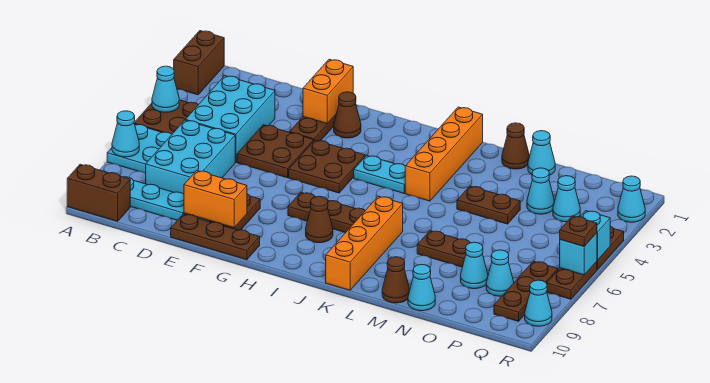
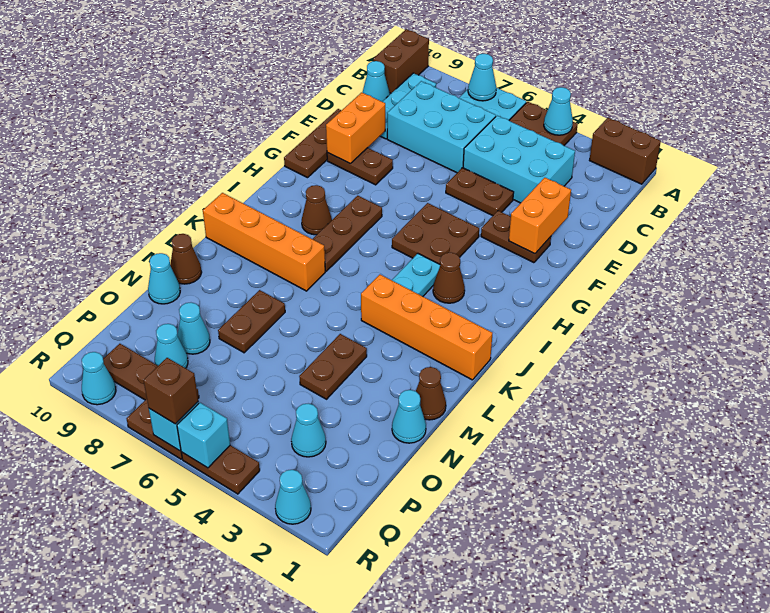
brown 2x2 plate [237,125,314,178] -> brown 1x2 plate [446,168,514,216]
orange 1x2 brick [303,59,353,124] -> orange 1x2 brick turned to [509,178,571,254]
brown 1x1 cone [334,92,361,138] -> brown 1x1 cone moved to [433,253,465,303]
cyan 1x1 cone [527,168,554,214] -> cyan 1x1 cone moved to [362,61,390,102]
brown 1x1 plate [560,216,597,246] -> brown 1x1 brick [143,358,198,424]

